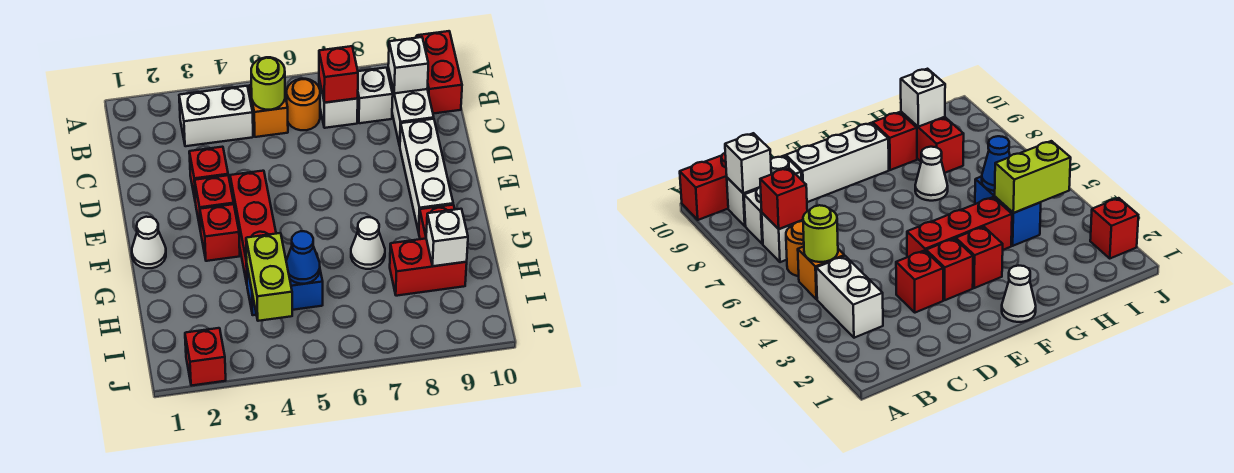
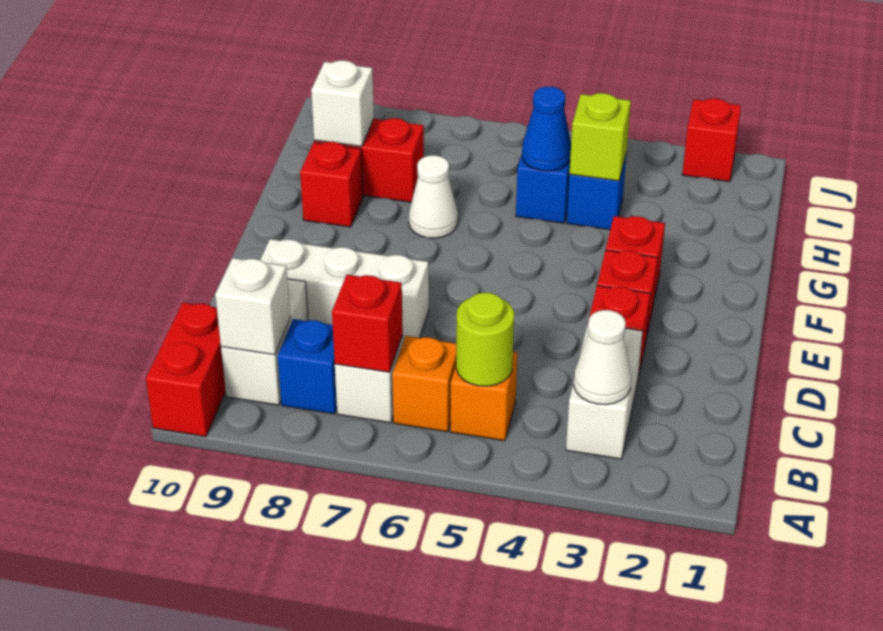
white 1x2 brick [179,86,253,146] -> white 1x2 brick turned to [566,324,643,459]
orange 1x1 round brick [287,79,320,130] -> orange 1x1 brick [392,336,456,432]
white 1x1 brick [357,68,393,123] -> blue 1x1 brick [278,319,337,414]
white 1x3 brick [400,119,453,232] -> white 1x3 brick turned to [261,239,429,341]
red 1x3 brick [230,171,276,283] -> none
white 1x1 cone [132,217,166,268] -> white 1x1 cone moved to [574,310,631,405]
lime 1x2 brick [246,233,292,321] -> lime 1x1 brick [570,93,631,181]

